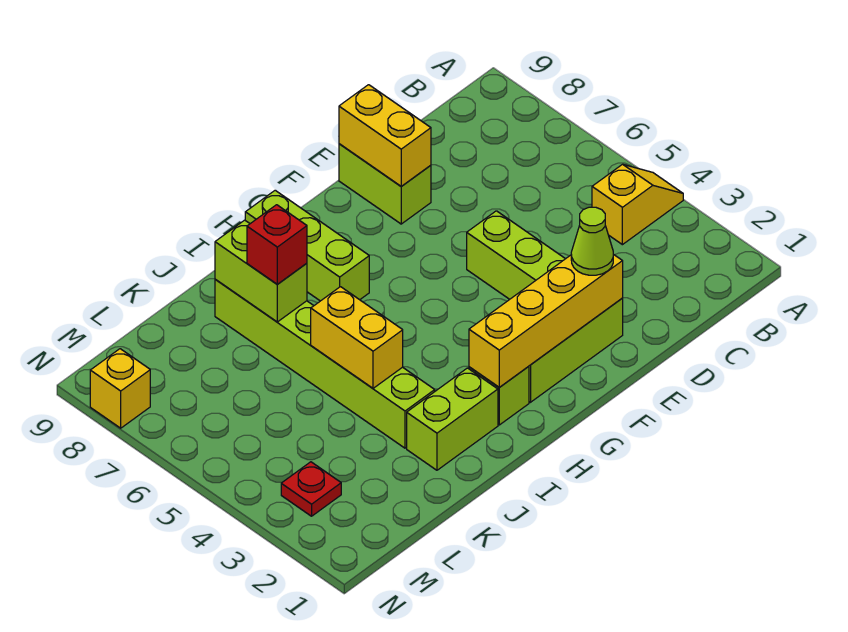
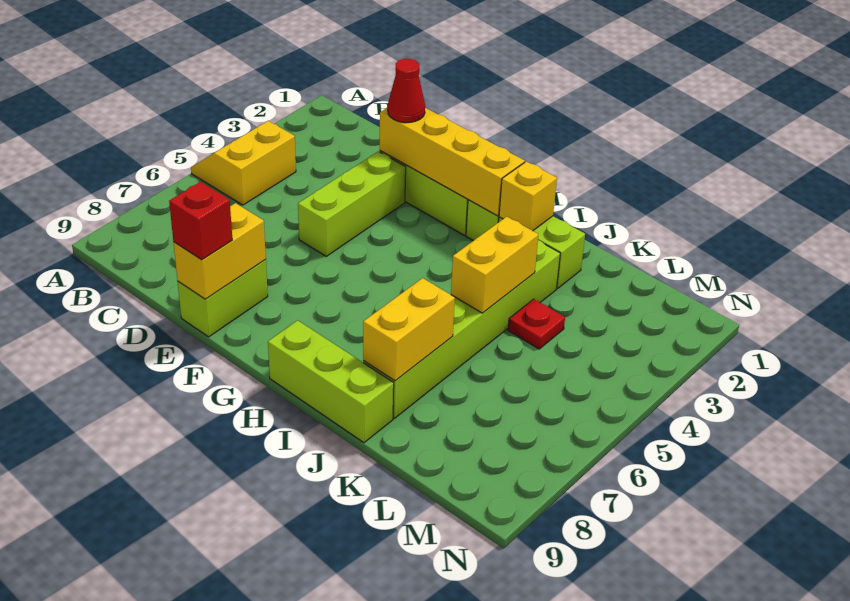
yellow 1x2 slope [592,164,683,245] -> yellow 2x2 slope [191,121,296,205]
lime 1x1 cone [571,207,613,275] -> red 1x1 cone [388,59,425,123]
lime 1x3 brick [245,190,369,301] -> lime 1x3 brick turned to [268,320,394,443]
lime 1x2 brick [215,220,307,322] -> yellow 1x2 brick [363,278,455,381]
red 1x1 brick [247,205,307,284] -> red 1x1 brick moved to [169,182,232,260]
red 1x1 plate [281,462,341,516] -> red 1x1 plate moved to [508,299,565,349]
yellow 1x1 brick [90,349,150,428] -> yellow 1x1 brick moved to [499,161,557,231]

